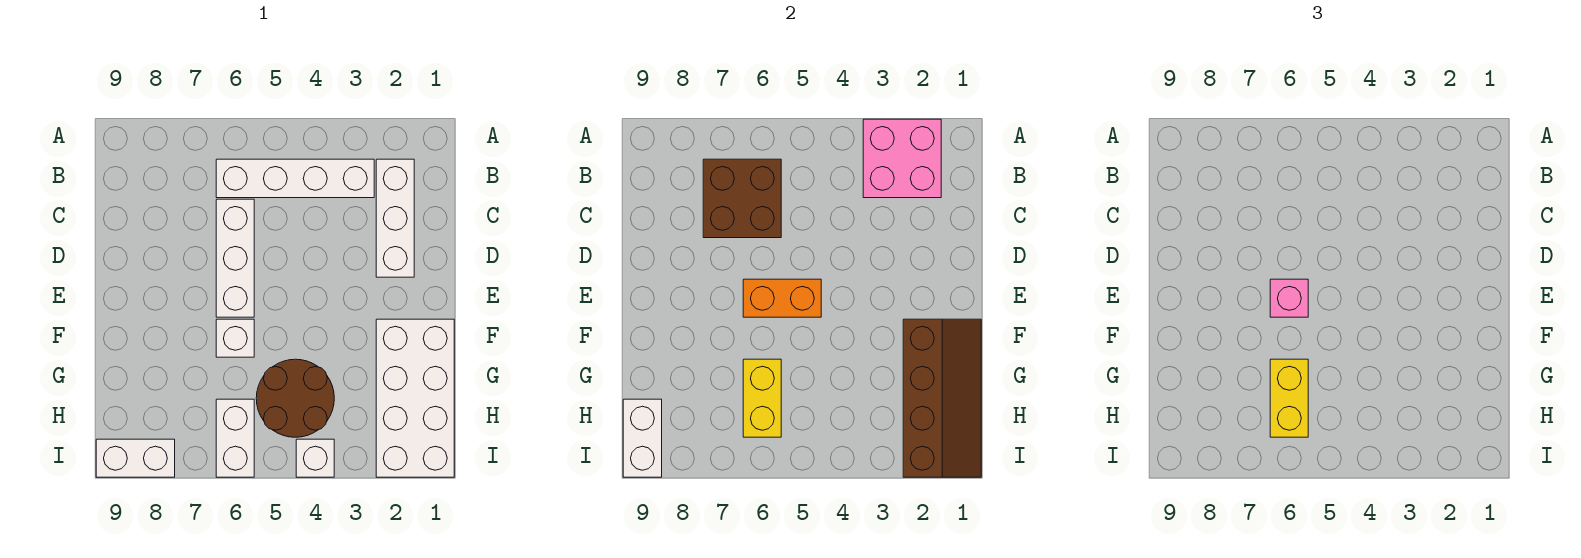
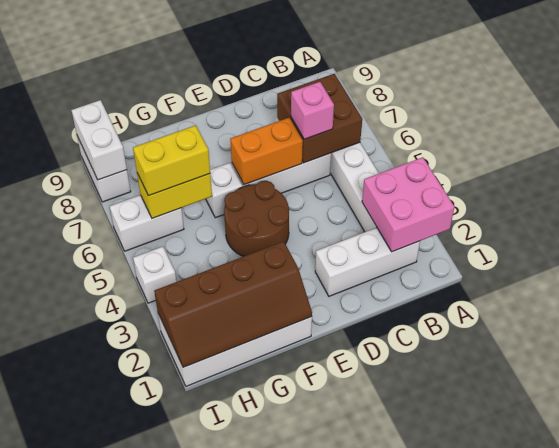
orange 1x2 brick [743,279,821,317] -> orange 1x2 brick turned to [230,118,303,185]
pink 1x1 brick [1270,279,1308,317] -> pink 1x1 brick moved to [291,82,334,139]
brown 2x2 round brick [256,359,334,437] -> brown 2x2 round brick moved to [224,181,289,257]
white 1x2 brick [623,399,662,477] -> white 1x2 brick turned to [71,100,127,180]

